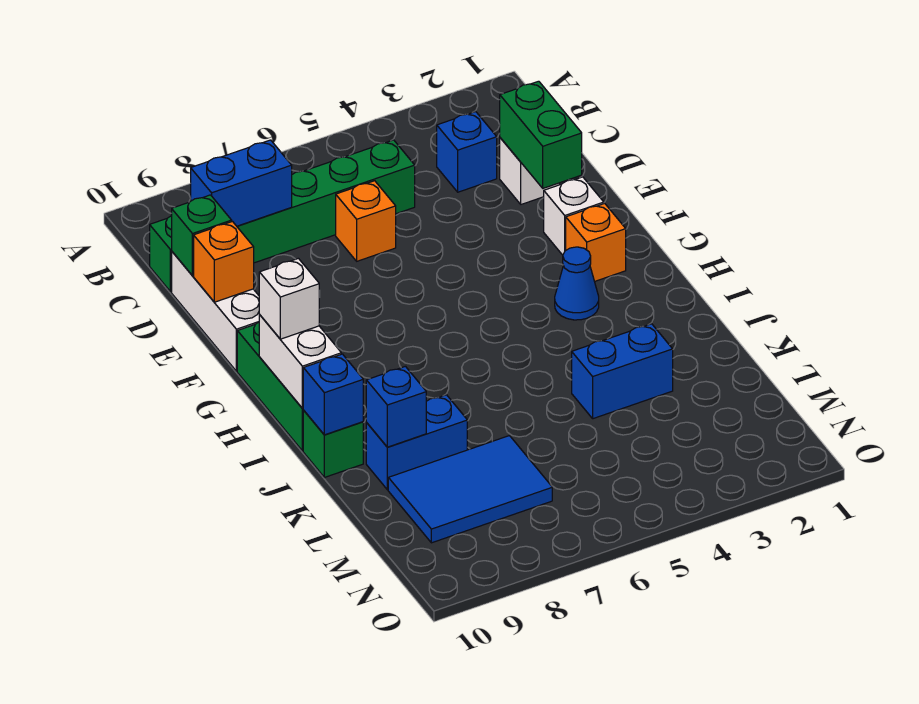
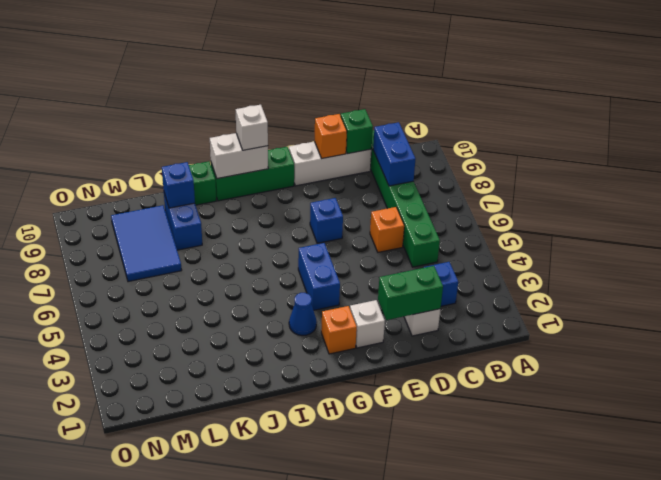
blue 1x1 brick [303,354,363,435] -> blue 1x1 brick moved to [310,198,343,243]
blue 1x2 brick [572,324,673,419] -> blue 1x2 brick moved to [298,243,340,310]

